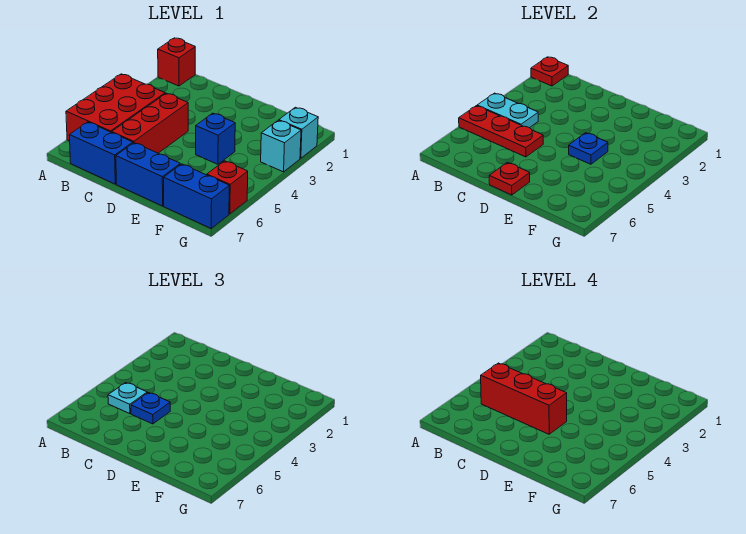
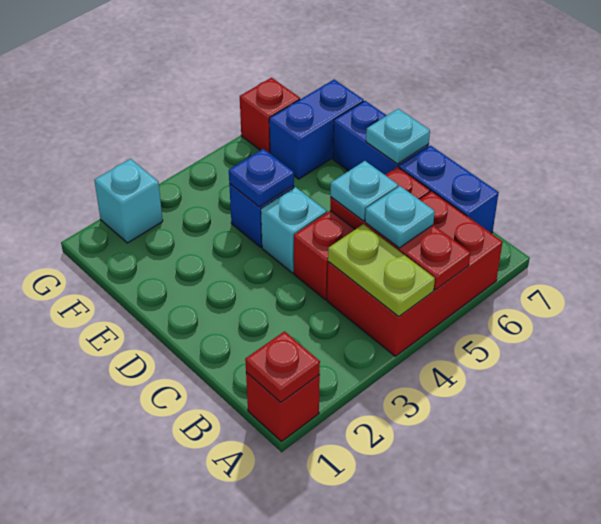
cyan 1x2 plate [477,93,538,128] -> lime 1x2 plate [328,224,435,316]
red 1x3 brick [481,363,567,434] -> none
blue 1x1 plate [131,393,170,424] -> cyan 1x1 plate [331,161,398,221]
red 1x1 plate [489,162,530,195] -> cyan 1x1 plate [366,109,430,164]
blue 1x2 brick [164,164,229,228] -> blue 1x2 brick turned to [269,80,364,179]
cyan 1x1 brick [261,120,301,172] -> cyan 1x1 brick moved to [261,187,327,273]

